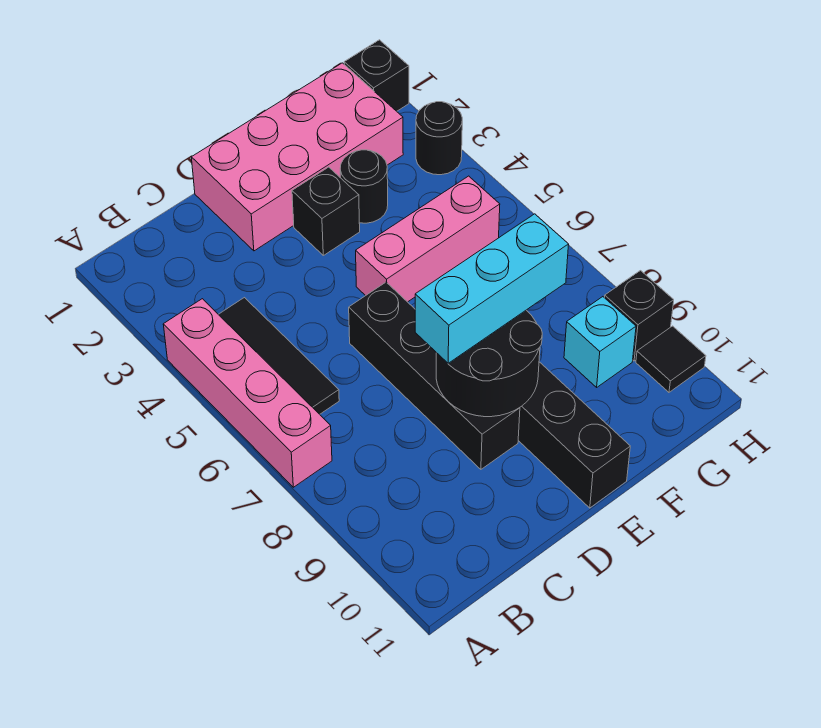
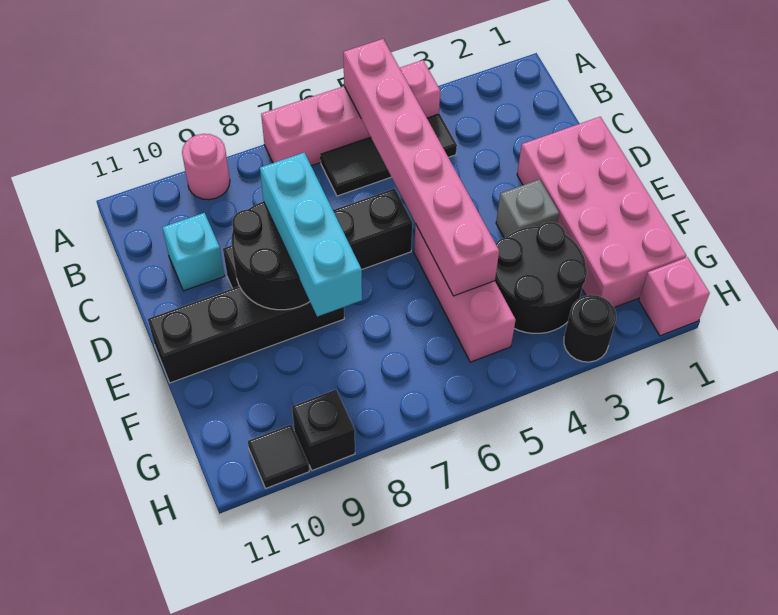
none -> pink 1x6 brick [343,39,499,296]
none -> pink 1x1 round brick [182,134,230,200]
black 1x1 brick [292,167,360,255] -> grey 1x1 brick [496,179,559,238]
black 1x1 round brick [340,150,388,223] -> black 2x2 round brick [495,222,587,334]
cyan 1x1 brick [564,297,636,387] -> cyan 1x1 brick moved to [162,213,225,291]
black 1x1 brick [344,40,409,111] -> pink 1x1 brick [639,257,710,336]

